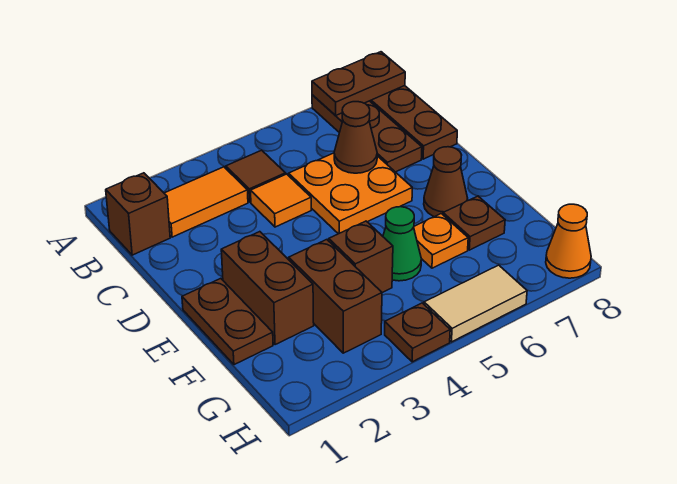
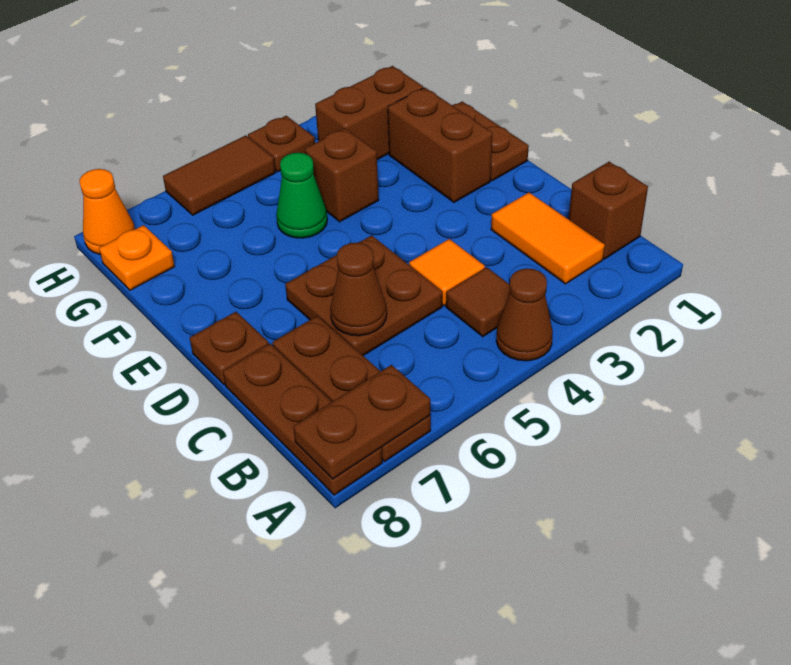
orange 1x2 tile [164,167,248,237] -> orange 1x2 tile turned to [491,193,605,284]
orange 2x2 plate [289,153,412,234] -> brown 2x2 plate [285,235,442,356]
brown 1x1 cone [424,147,468,217] -> brown 1x1 cone moved to [496,268,553,361]
brown 1x2 brick [289,240,382,353] -> brown 1x2 brick turned to [315,66,423,160]
orange 1x1 plate [414,214,468,268] -> orange 1x1 plate moved to [99,225,175,290]
brown 1x1 plate [443,196,505,250] -> brown 1x1 plate moved to [190,312,269,385]
tan 1x2 tile [424,265,527,342] -> brown 1x2 tile [163,135,276,215]

